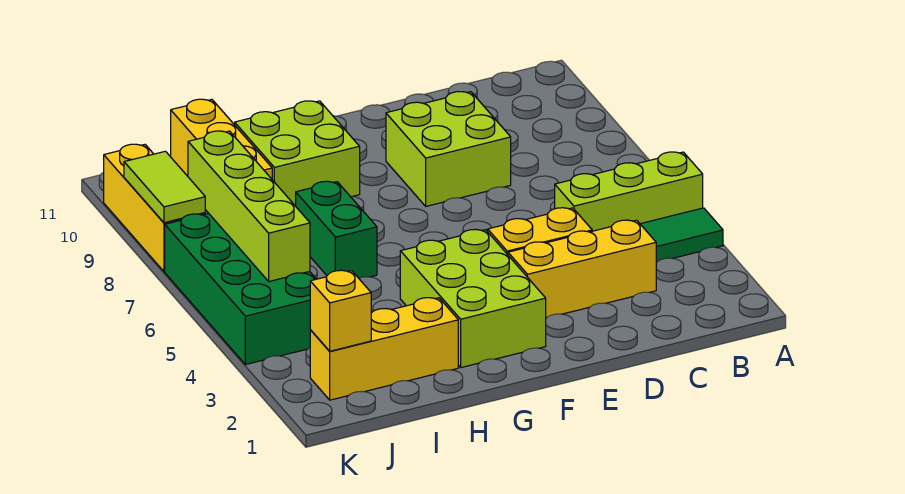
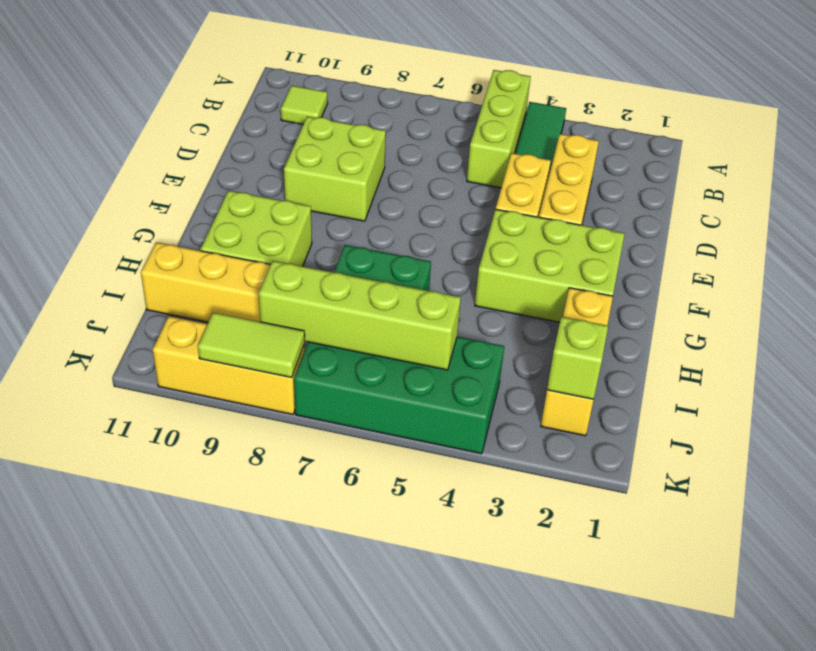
none -> lime 1x1 tile [281,86,328,124]
yellow 1x1 brick [310,270,371,351] -> lime 1x1 brick [547,317,608,399]

